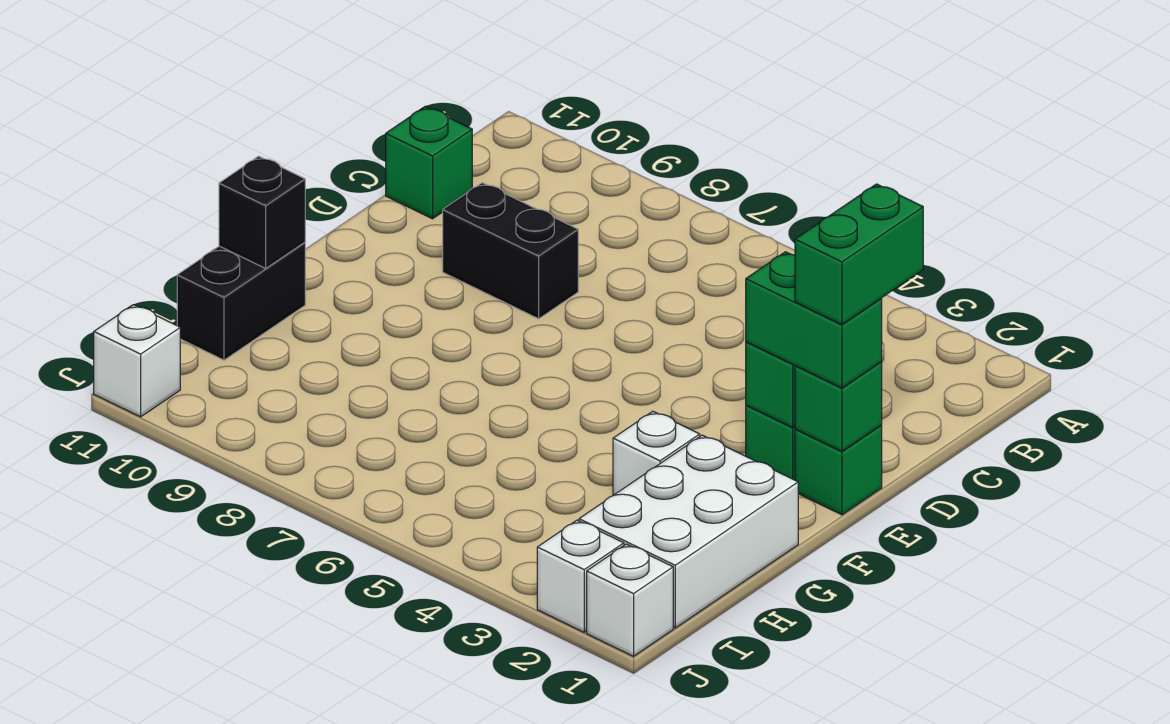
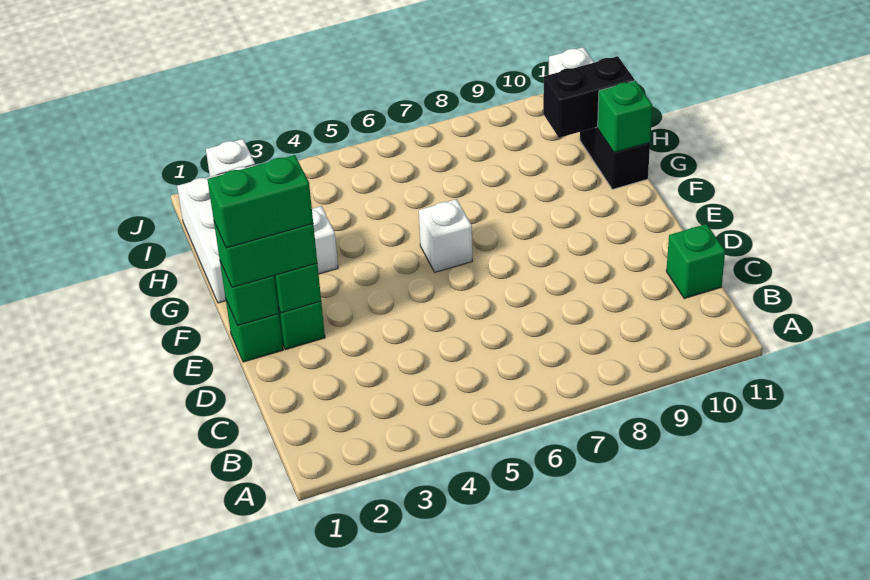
green 1x2 brick [795,184,923,325] -> green 1x2 brick turned to [208,155,313,248]
black 1x2 brick [443,183,578,319] -> black 1x2 brick moved to [543,56,635,138]
black 1x1 brick [219,156,305,268] -> green 1x1 brick [598,81,652,152]
white 1x1 brick [587,544,673,656] -> white 1x1 brick moved to [419,199,472,272]

